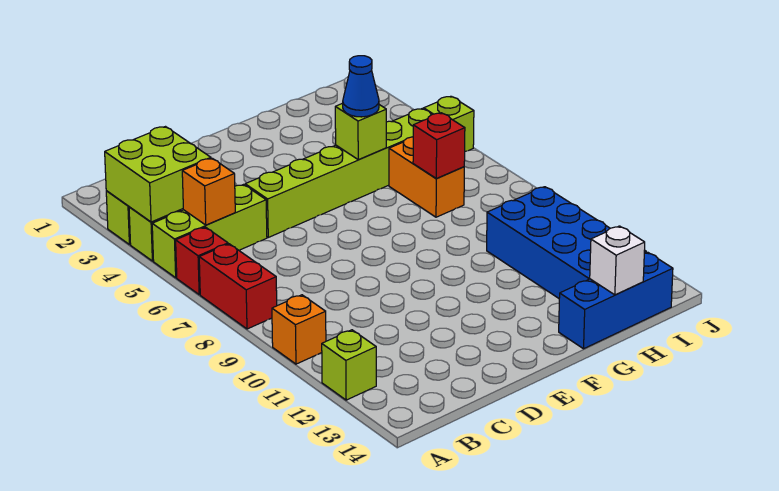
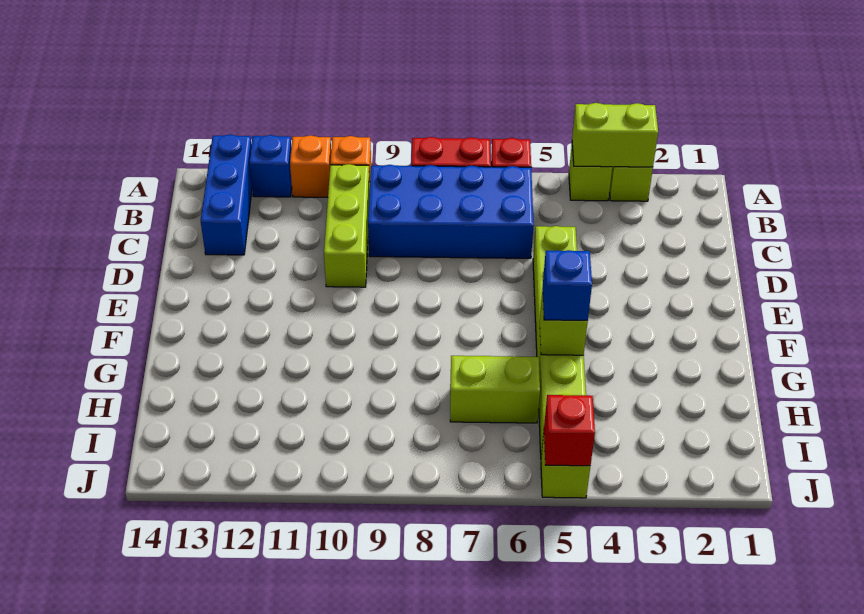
lime 2x2 brick [105,127,211,222] -> lime 1x2 brick [572,103,658,167]
lime 1x3 brick [152,184,267,278] -> lime 1x3 brick moved to [324,164,370,287]
lime 1x1 brick [322,330,376,400] -> blue 1x1 brick [249,135,292,197]
orange 1x1 brick [182,158,235,225] -> orange 1x1 brick moved to [290,135,331,197]
blue 1x1 cone [343,56,379,117] -> blue 1x1 brick [543,250,592,320]
blue 1x3 brick [559,252,673,349] -> blue 1x3 brick moved to [201,135,252,255]
orange 1x2 brick [389,137,464,217] -> lime 1x2 brick [450,356,540,423]
red 1x1 brick [413,113,465,178] -> red 1x1 brick moved to [544,395,595,466]
blue 2x4 brick [487,187,646,298] -> blue 2x4 brick moved to [368,165,534,258]
white 1x1 brick [590,226,645,295] -> none

